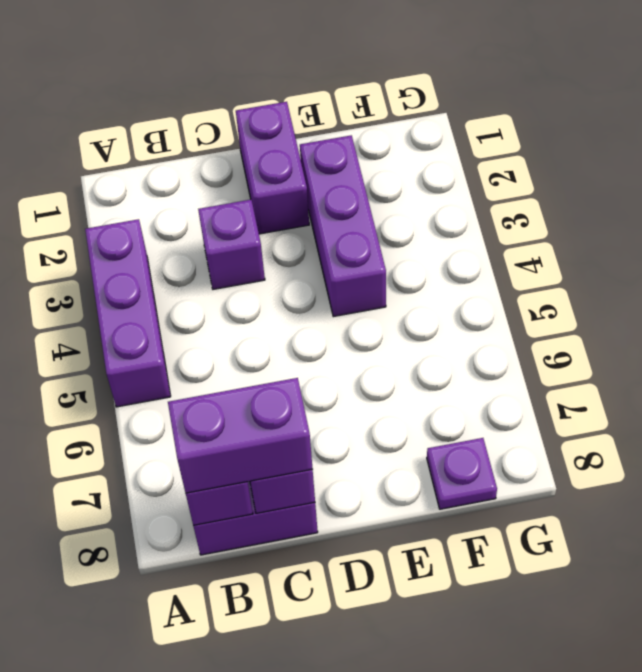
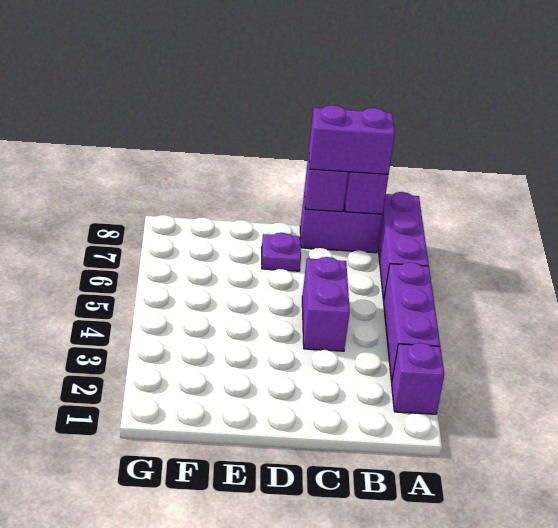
purple 1x1 brick [198,200,265,289] -> purple 1x1 brick moved to [392,343,444,414]
purple 1x2 brick [236,102,309,234] -> purple 1x2 brick moved to [302,257,350,351]
purple 1x3 brick [300,135,386,317] -> purple 1x3 brick moved to [378,192,429,301]
purple 1x1 plate [427,438,497,509] -> purple 1x1 plate moved to [262,233,301,271]

